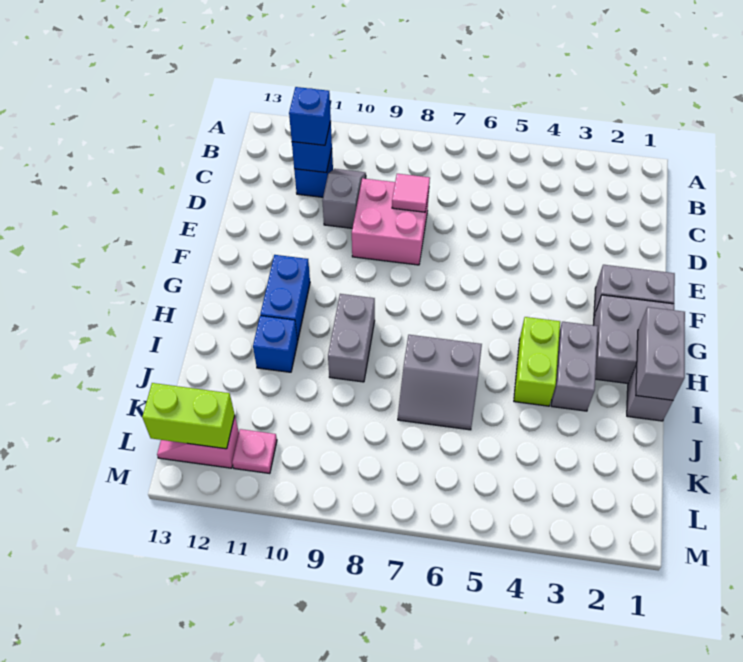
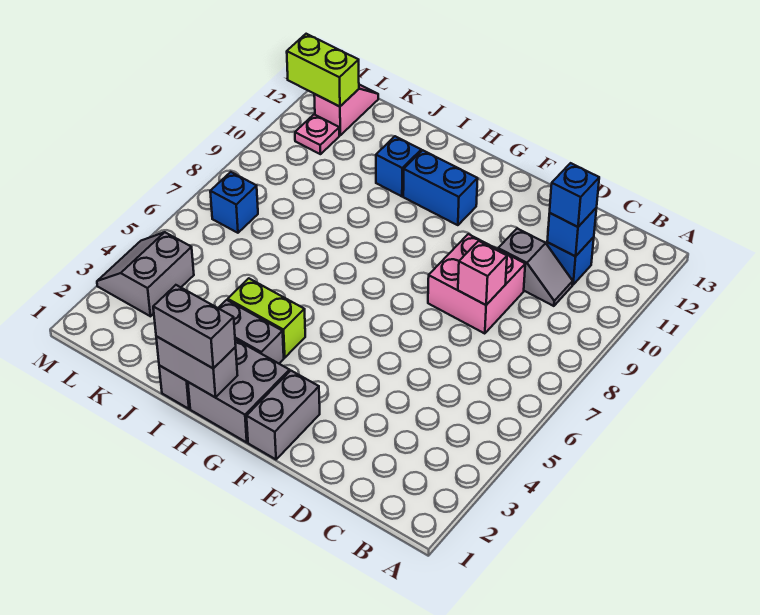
pink 1x1 tile [392,174,430,212] -> pink 1x1 brick [458,241,507,305]
grey 1x2 brick [328,294,375,382] -> grey 1x2 brick moved to [153,285,236,368]
grey 2x2 slope [398,335,482,430] -> grey 2x2 slope moved to [97,232,194,316]
none -> blue 1x1 brick [210,172,258,233]
lime 1x2 brick [142,383,235,449] -> lime 1x2 brick turned to [287,34,359,107]

